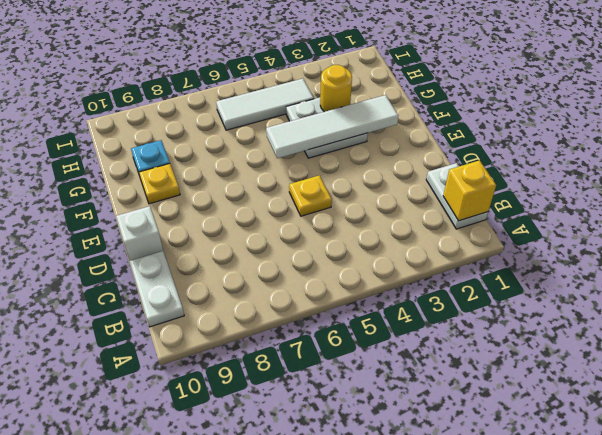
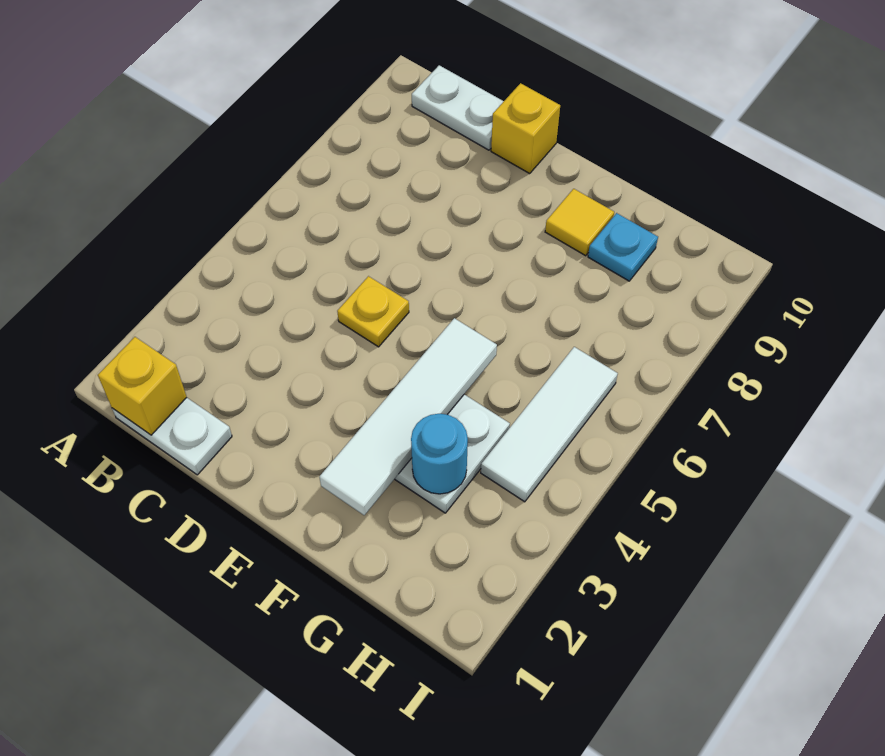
white 1x1 brick [116,206,163,261] -> yellow 1x1 brick [491,83,560,174]
yellow 1x1 plate [139,164,180,204] -> yellow 1x1 tile [545,189,614,256]
yellow 1x1 round brick [320,65,352,112] -> cyan 1x1 round brick [411,414,468,494]

